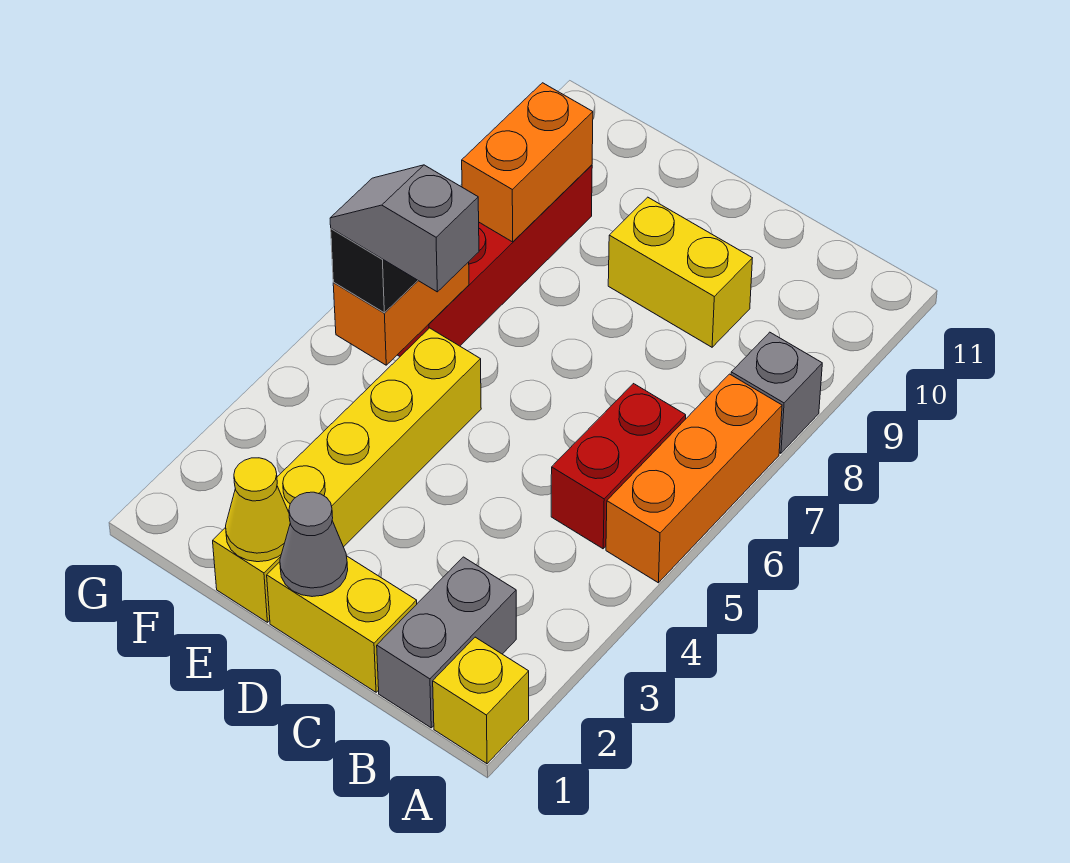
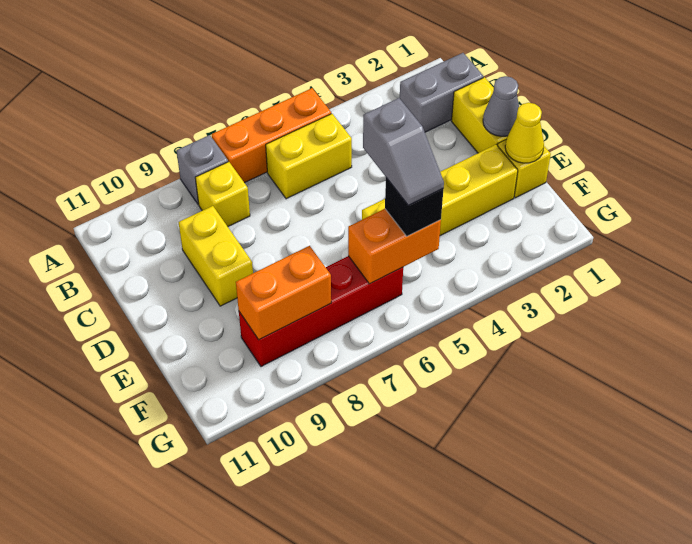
yellow 1x1 brick [433,637,529,764] -> yellow 1x1 brick moved to [195,162,250,227]
red 1x2 brick [551,384,686,549] -> yellow 1x2 brick [266,114,352,199]

